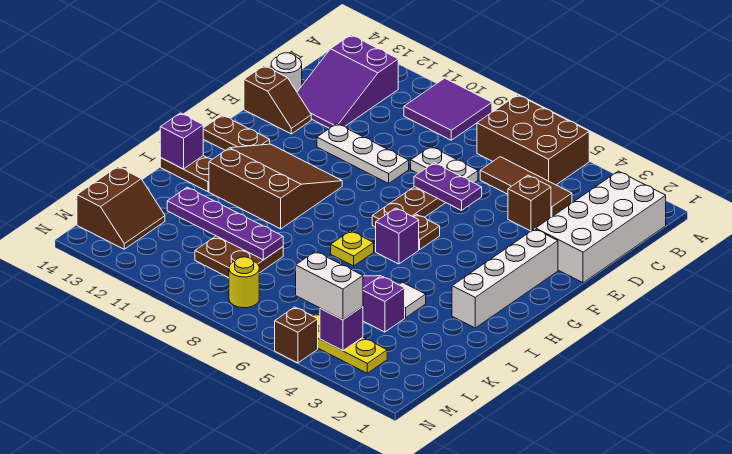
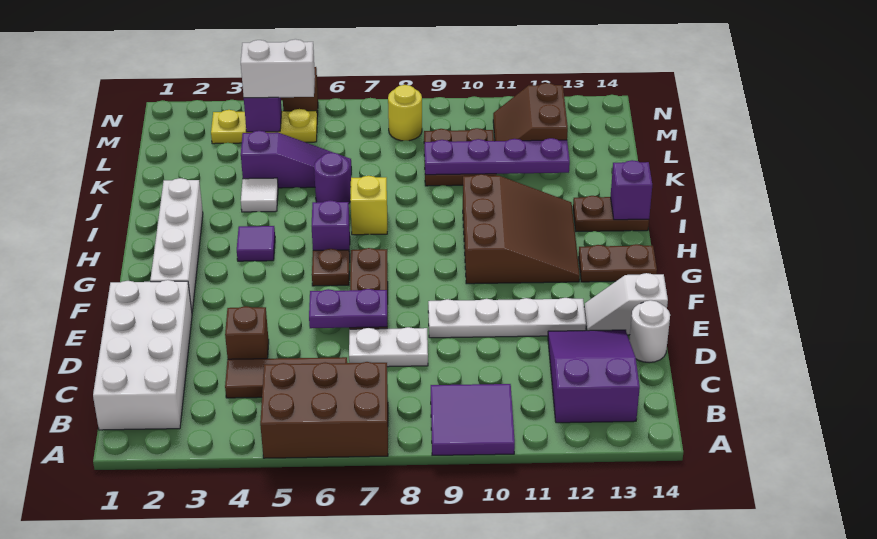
white 1x3 plate [317,124,409,183] -> white 1x4 plate [428,298,586,338]
brown 1x2 slope [244,66,311,134] -> white 1x2 slope [584,273,668,335]
brown 3x3 slope [209,144,342,229] -> brown 3x3 slope turned to [463,174,580,284]
none -> purple 1x1 tile [237,226,275,261]
yellow 1x1 plate [331,231,374,266] -> yellow 1x1 brick [350,176,387,235]
none -> purple 1x1 round brick [314,153,351,203]
brown 2x2 slope [77,167,165,249] -> brown 2x2 slope moved to [493,83,568,141]

